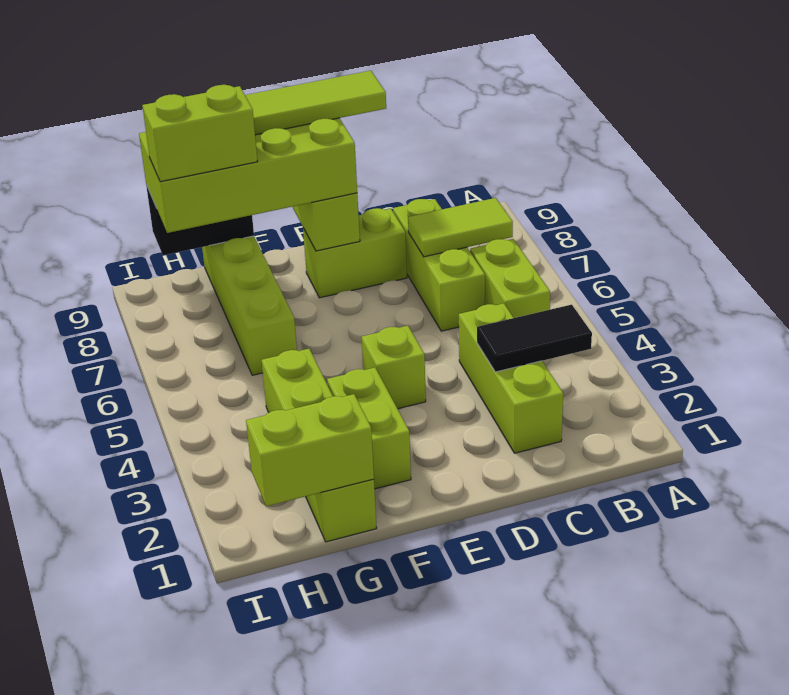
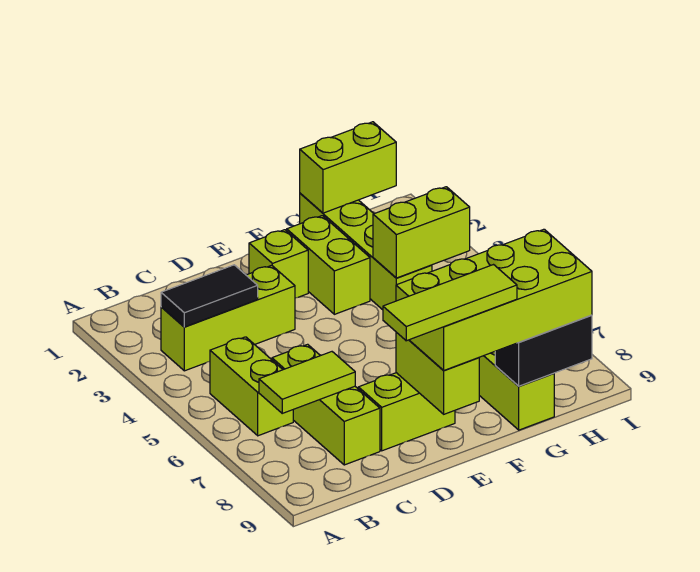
lime 1x3 brick [459,303,563,453] -> lime 1x3 brick turned to [161,265,295,371]
lime 1x1 brick [362,326,426,409] -> lime 1x1 brick moved to [249,230,308,298]
lime 1x2 brick [142,85,258,182] -> lime 1x2 brick moved to [373,187,470,278]

